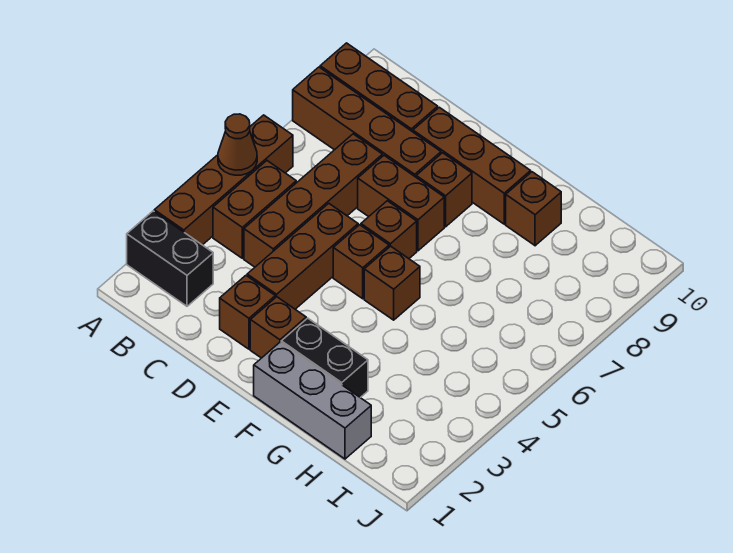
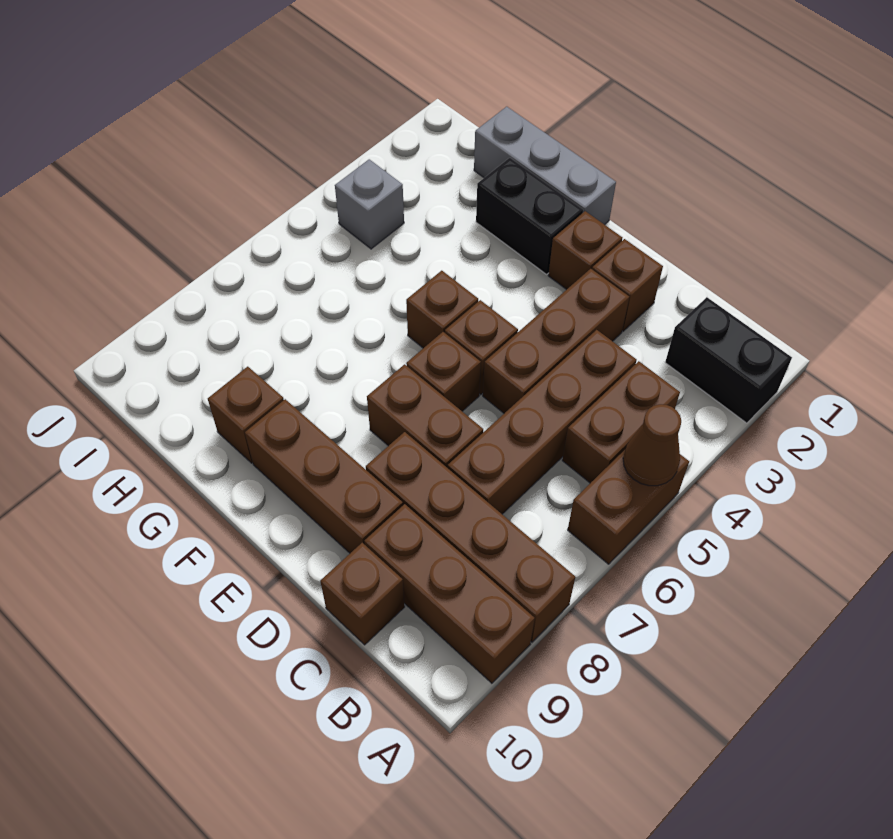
brown 1x4 brick [154,115,293,245] -> brown 1x2 brick [568,450,689,564]
brown 1x1 brick [416,153,472,227] -> brown 1x1 brick moved to [320,543,405,645]
none -> grey 1x1 brick [335,159,404,249]

